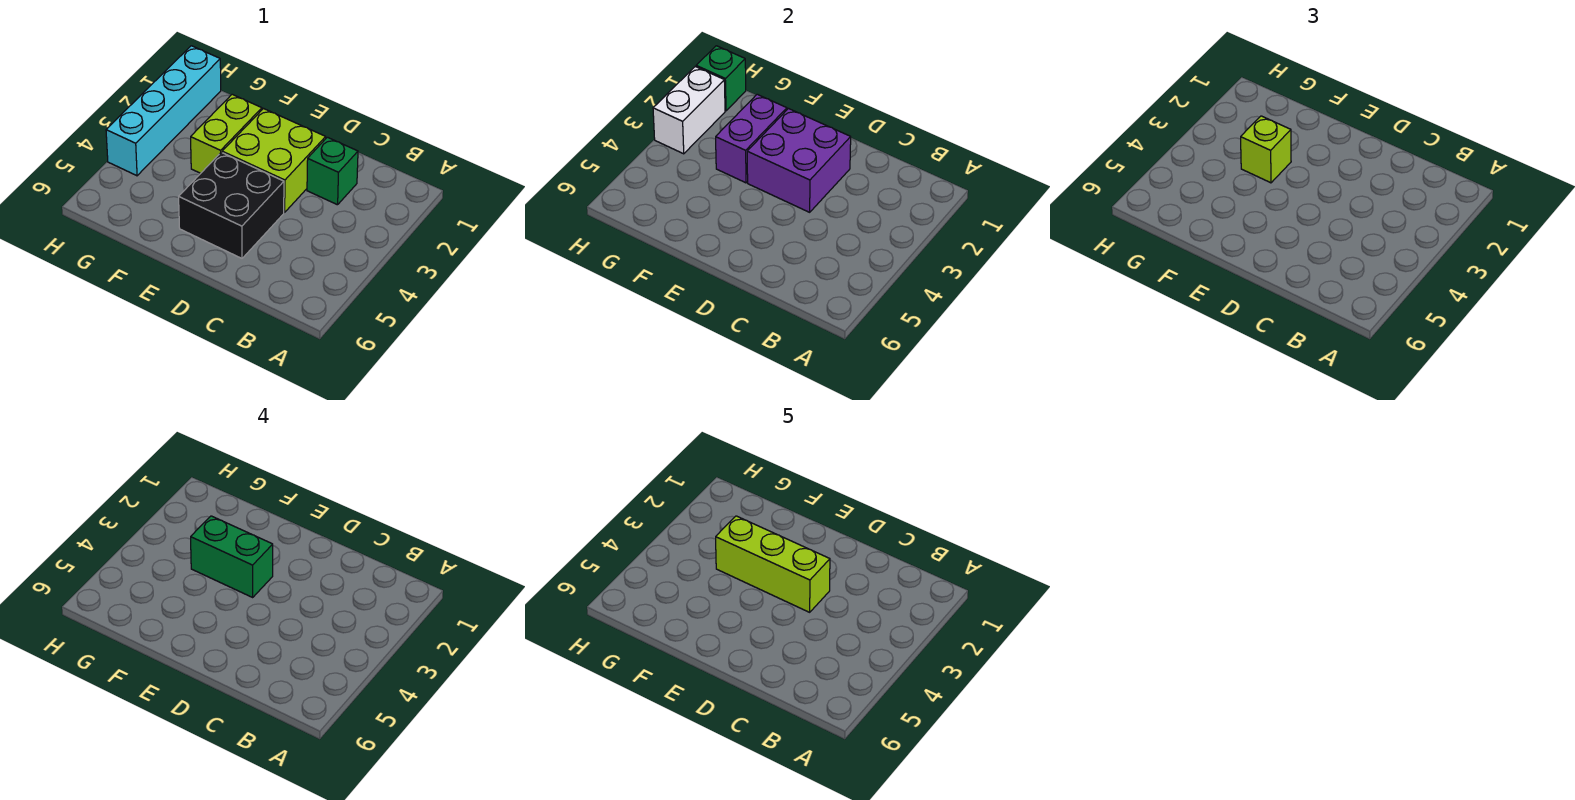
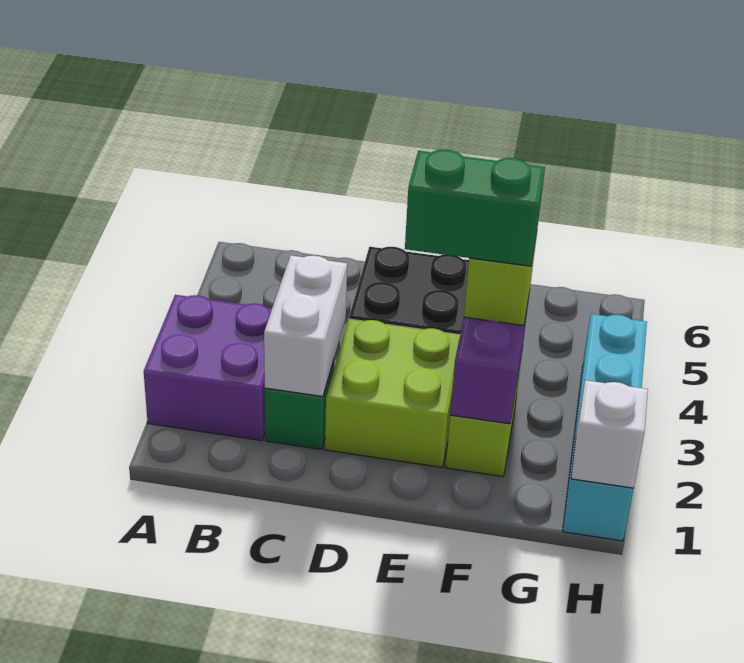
purple 2x2 brick [747,109,851,212] -> purple 2x2 brick moved to [144,295,272,441]
lime 1x3 brick [716,516,830,612] -> none
green 1x1 brick [696,46,746,111] -> white 1x1 brick [571,380,648,488]
white 1x2 brick [653,67,725,154] -> white 1x2 brick moved to [264,255,347,396]

